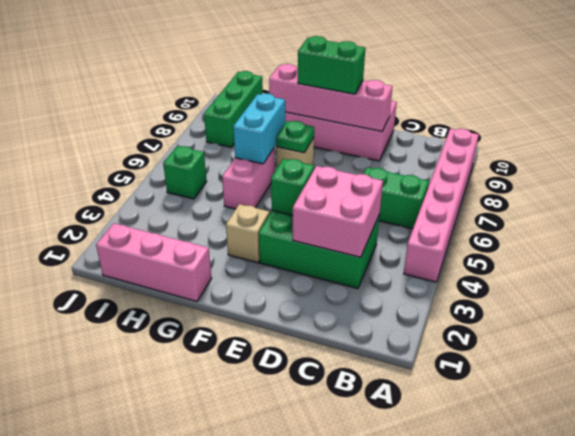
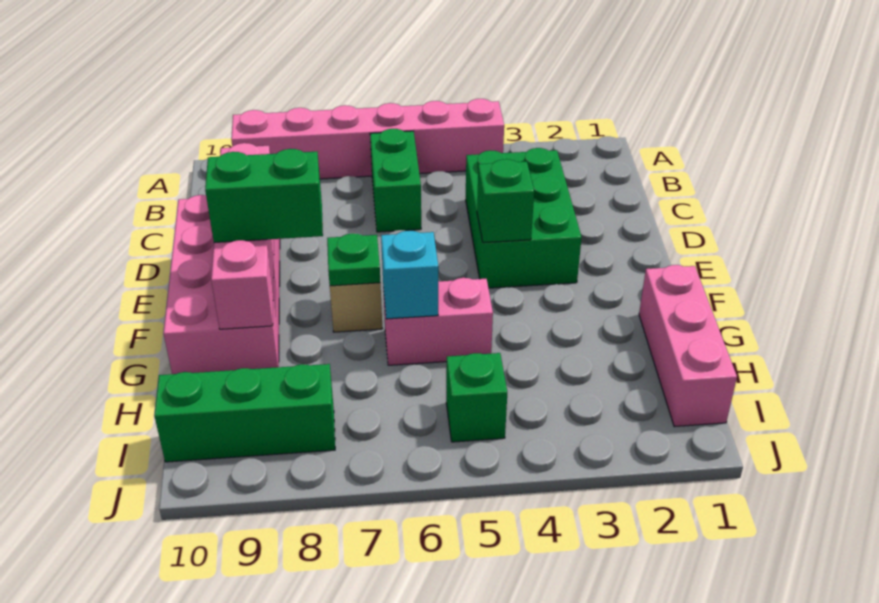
pink 2x2 brick [293,166,383,257] -> none
green 1x2 brick [298,36,365,94] -> green 1x2 brick turned to [205,149,323,243]
tan 1x1 brick [226,204,270,263] -> none
cyan 1x2 brick [233,94,285,164] -> cyan 1x1 brick [381,231,438,319]

